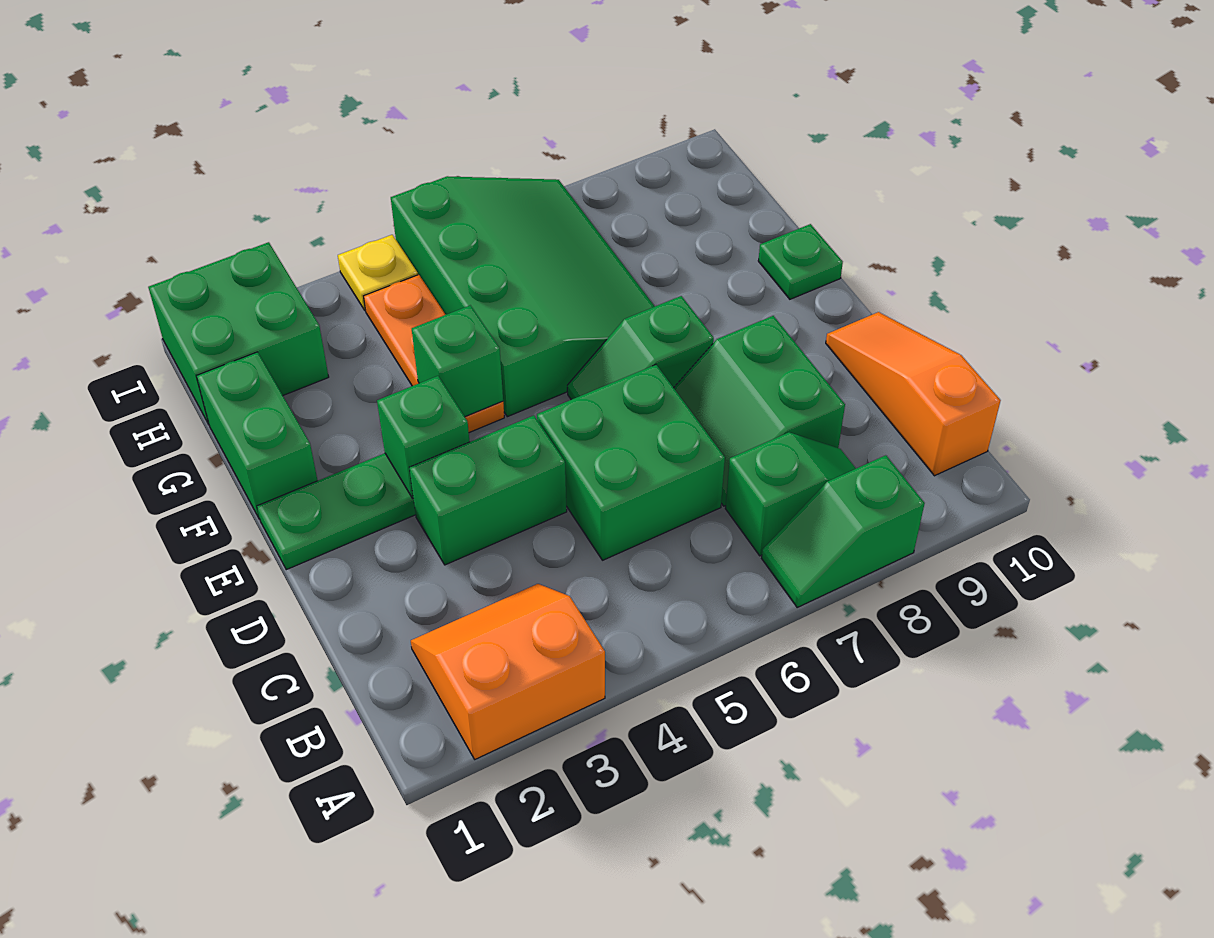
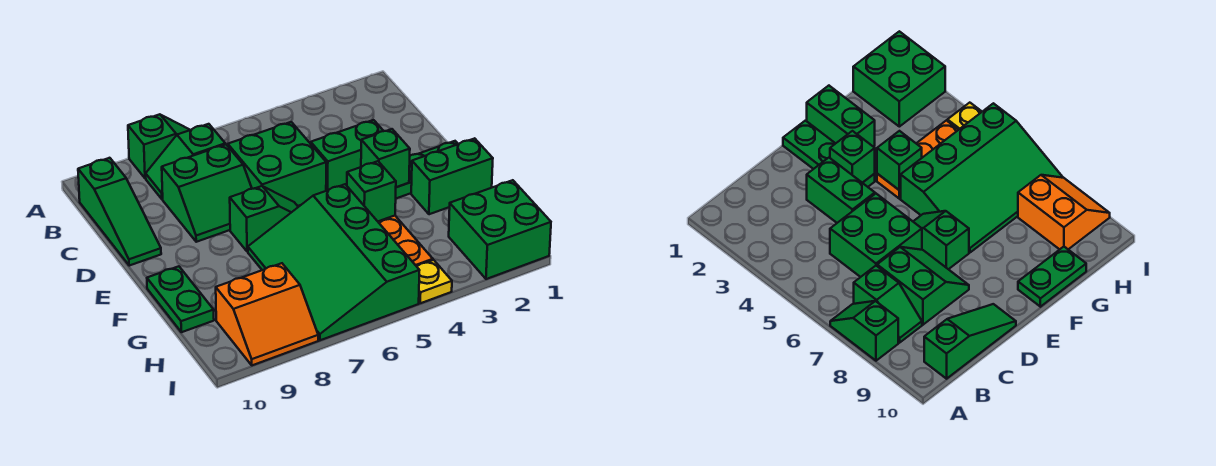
orange 2x2 slope [411,584,605,759] -> orange 2x2 slope moved to [216,263,318,365]
orange 1x3 slope [826,312,1001,476] -> green 1x3 slope [78,158,161,266]
green 2x2 slope [674,316,845,506] -> green 2x2 slope turned to [162,144,252,242]
green 1x2 brick [197,352,318,519] -> green 1x2 brick turned to [411,138,493,214]
green 1x1 plate [758,224,843,299] -> green 1x2 plate [147,266,214,332]

